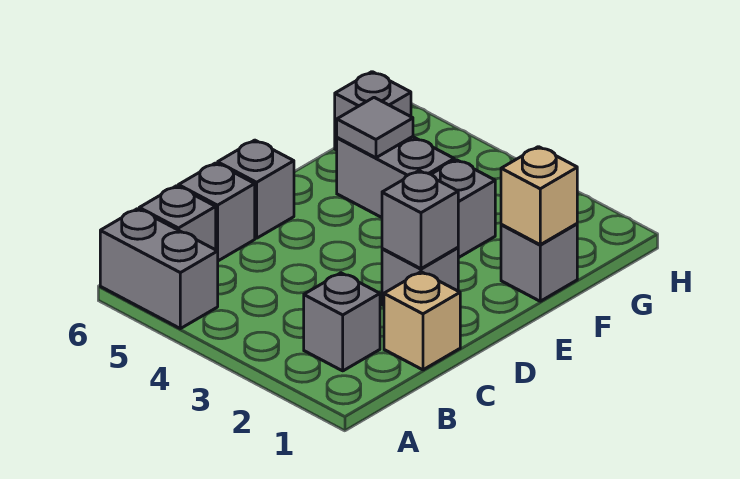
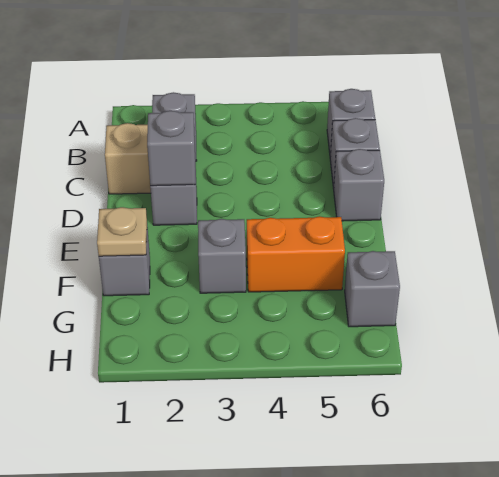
grey 1x2 brick [100,209,218,329] -> none
tan 1x1 brick [501,147,577,245] -> tan 1x1 plate [97,207,147,256]
grey 1x2 brick [337,137,454,217] -> orange 1x2 brick [247,216,345,292]
grey 1x1 tile [337,97,413,158] -> none

